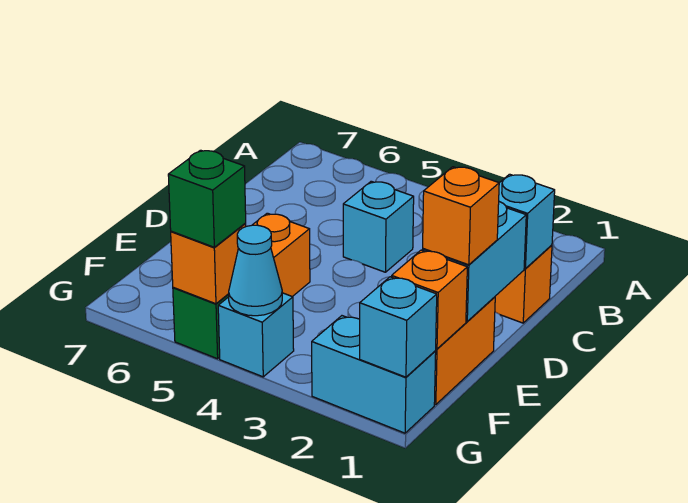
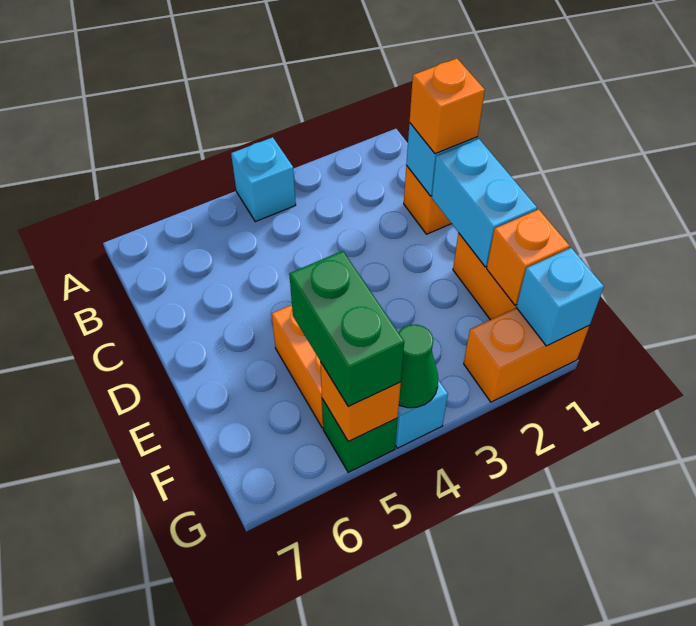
cyan 1x1 brick [343,181,414,272] -> cyan 1x1 brick moved to [231,137,296,222]
orange 1x1 brick [423,167,499,265] -> orange 1x1 brick moved to [409,58,485,154]
cyan 1x2 brick [312,316,436,433] -> orange 1x2 brick [464,308,589,402]
cyan 1x1 cone [229,225,282,316] -> green 1x1 cone [398,325,438,408]
green 1x1 brick [168,150,246,247] -> green 1x2 brick [289,251,404,406]

